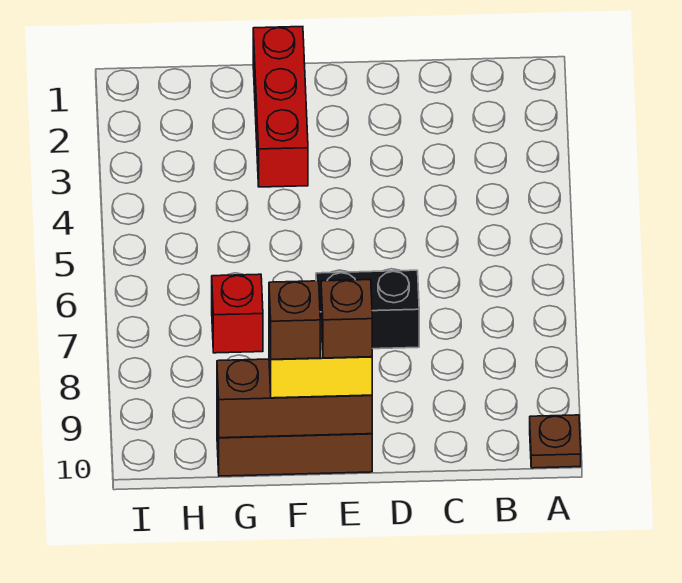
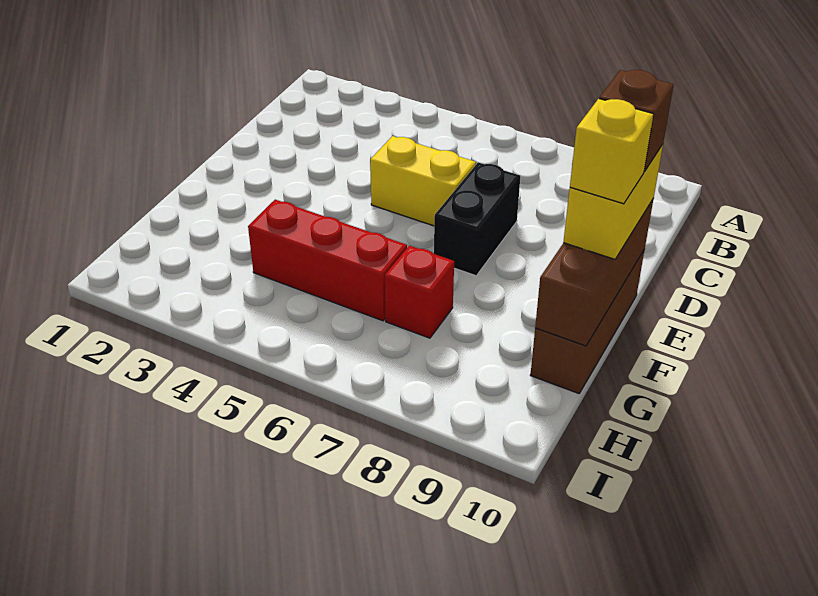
brown 1x1 plate [530,415,581,468] -> none
none -> yellow 1x2 brick [370,136,476,226]
red 1x3 brick [253,27,308,187] -> red 1x3 brick moved to [248,200,407,321]
brown 1x1 brick [269,281,320,359] -> yellow 1x1 brick [570,99,653,204]

